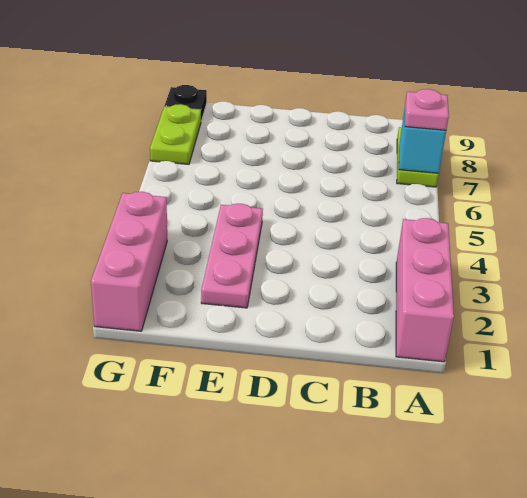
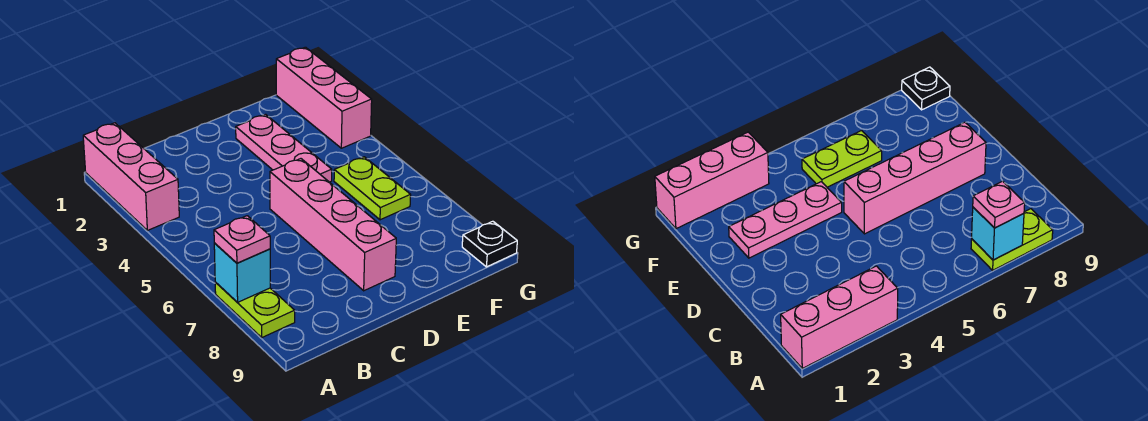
none -> pink 1x4 brick [270,159,396,291]
lime 1x2 plate [150,104,201,164] -> lime 1x2 plate moved to [334,157,411,220]

